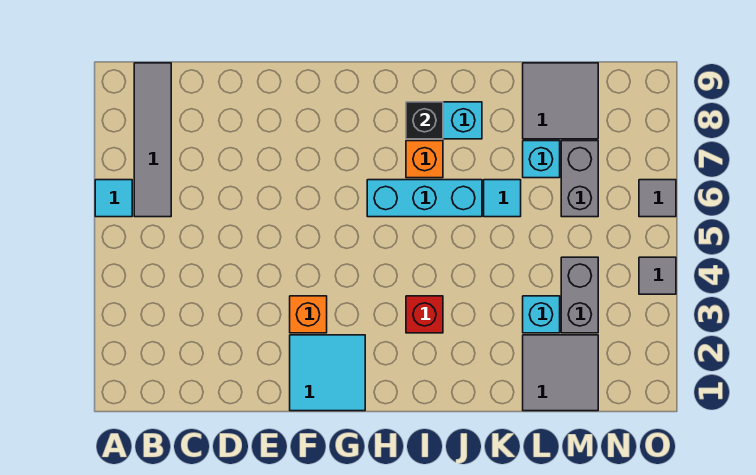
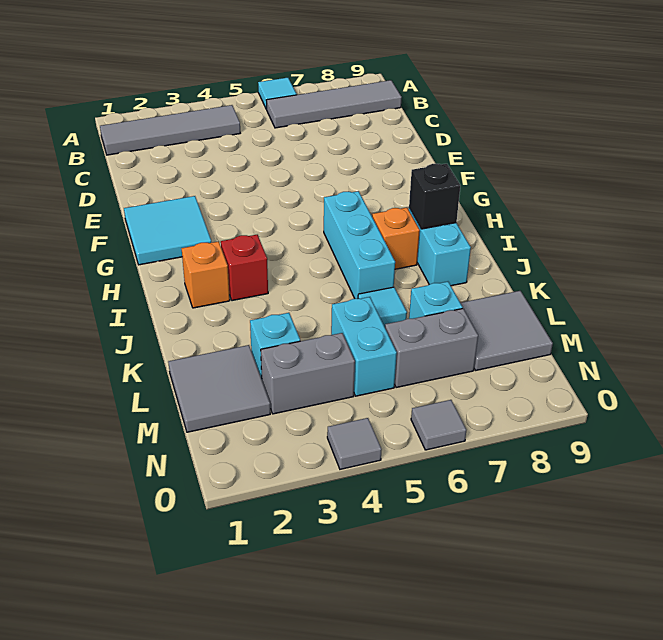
none -> grey 1x4 tile [100,105,240,155]
orange 1x1 brick [290,296,327,333] -> orange 1x1 brick moved to [182,241,230,308]
none -> cyan 1x2 brick [331,297,397,396]

